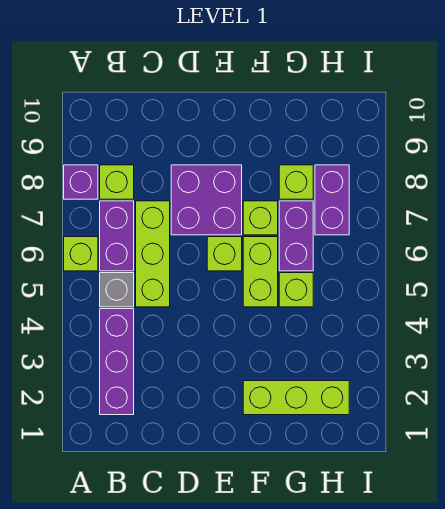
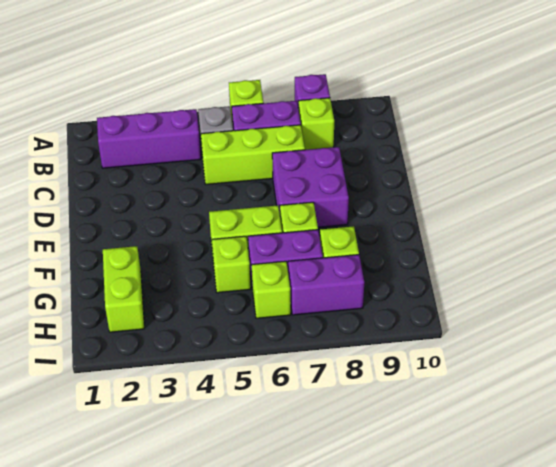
lime 1x1 brick [207,237,242,271] -> lime 1x1 brick moved to [252,261,291,318]
lime 1x3 brick [243,381,349,415] -> lime 1x2 brick [103,246,145,332]

